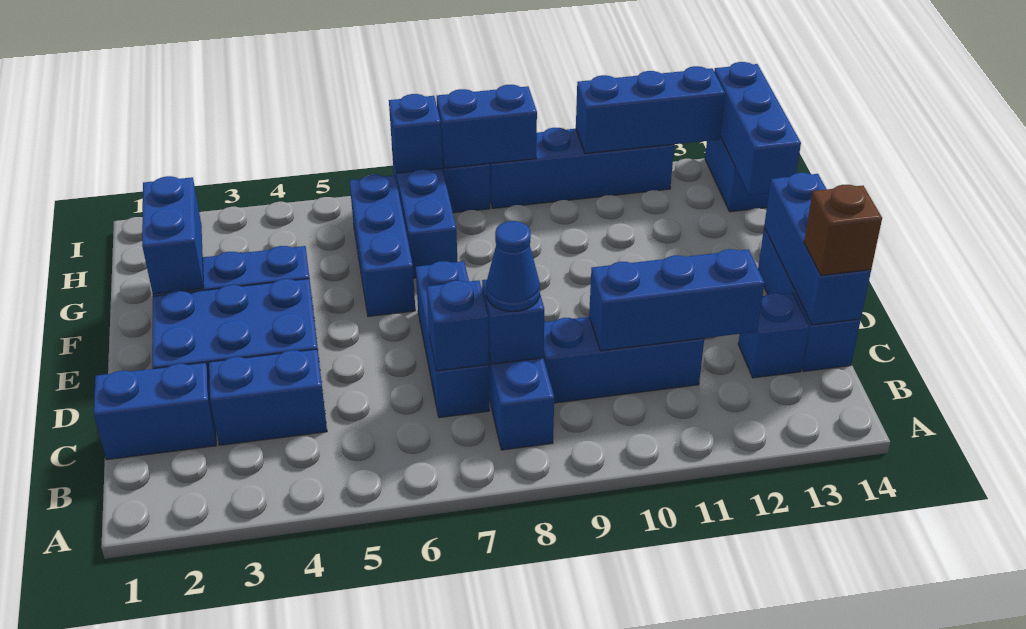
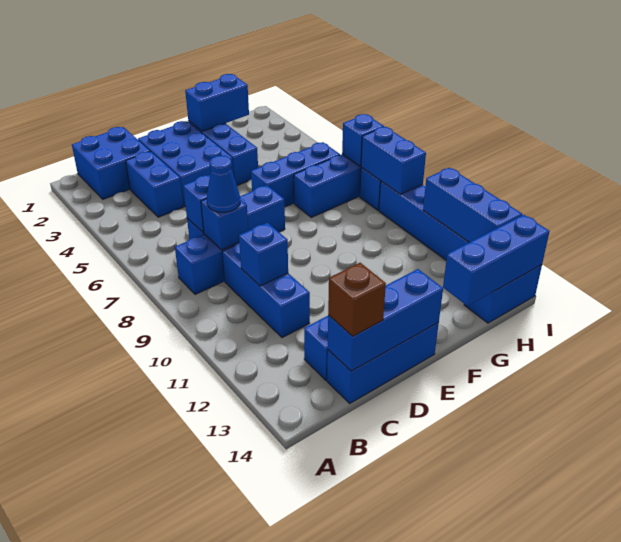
blue 1x2 brick [94,362,216,460] -> blue 2x2 brick [72,127,150,199]
blue 1x3 brick [589,249,764,351] -> blue 1x1 brick [239,223,288,286]

